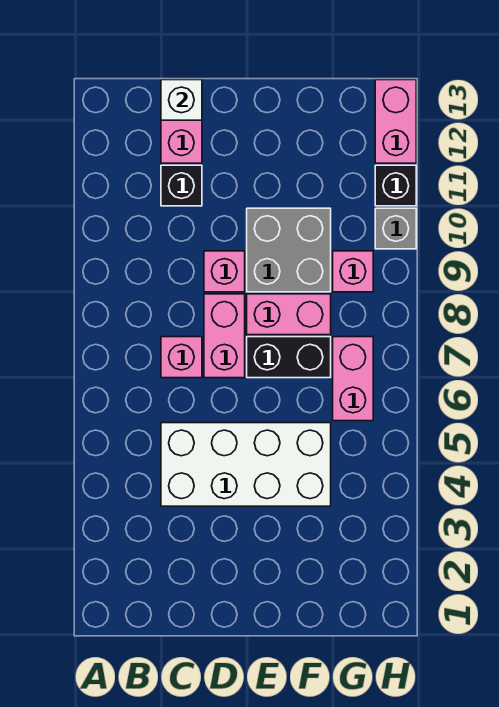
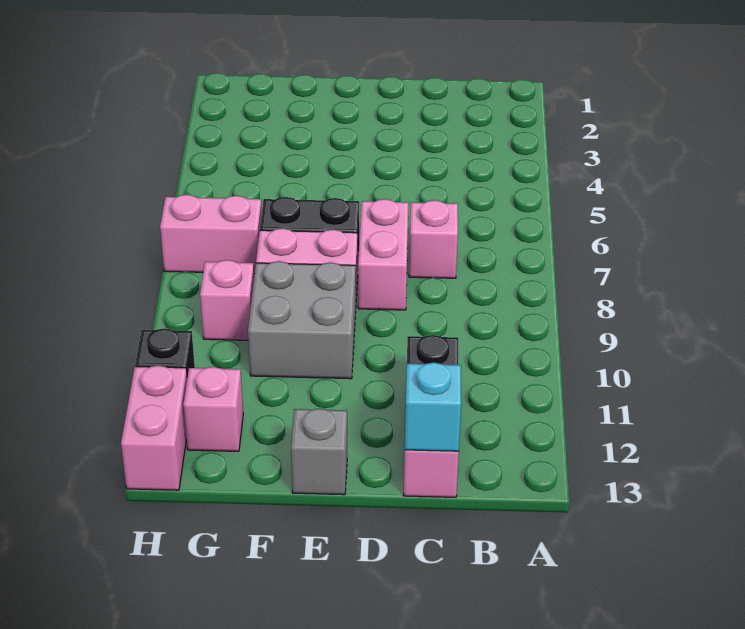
white 2x4 brick [161,423,331,506] -> none
white 1x1 brick [161,80,202,120] -> cyan 1x1 brick [405,362,461,451]
pink 1x1 brick [204,251,245,292] -> pink 1x1 brick moved to [183,367,243,451]
pink 1x2 brick [333,337,373,421] -> pink 1x2 brick turned to [160,195,262,274]
grey 1x1 brick [375,208,416,249] -> grey 1x1 brick moved to [291,408,347,495]

